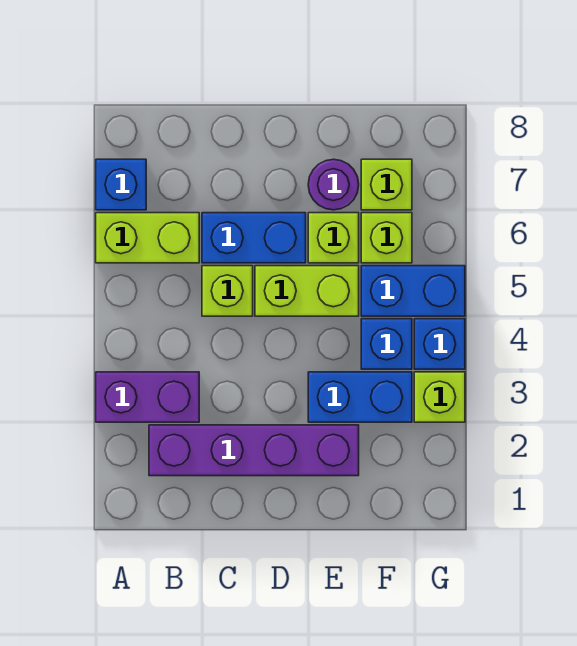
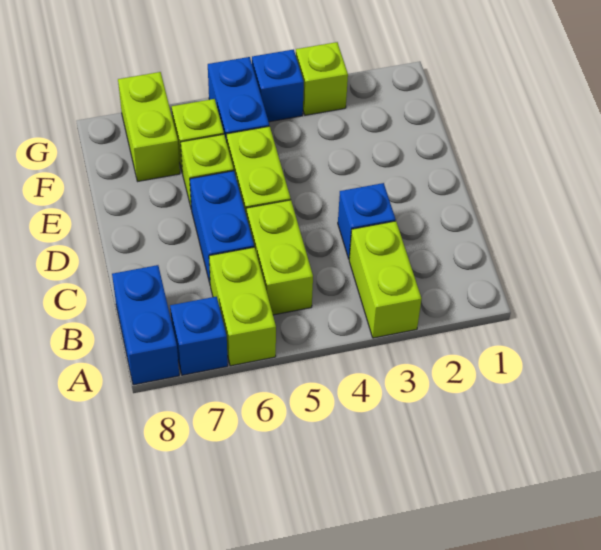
purple 1x2 brick [96,372,199,422] -> lime 1x2 brick [349,221,422,338]
purple 1x4 brick [149,425,359,476] -> none
lime 1x1 brick [202,266,253,316] -> lime 1x2 brick [247,200,313,315]
blue 1x2 brick [308,372,412,422] -> blue 1x2 brick moved to [112,265,179,385]
purple 1x1 round brick [308,159,359,210] -> none
blue 1x1 brick [361,319,412,369] -> blue 1x1 brick moved to [338,183,396,259]
lime 1x1 brick [361,159,412,210] -> lime 1x2 brick [118,72,180,181]

